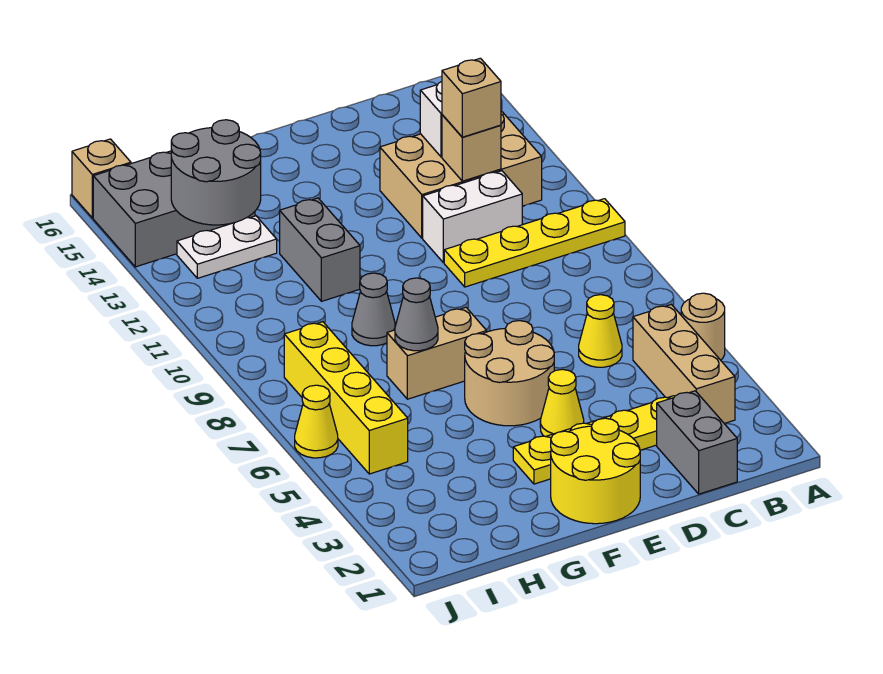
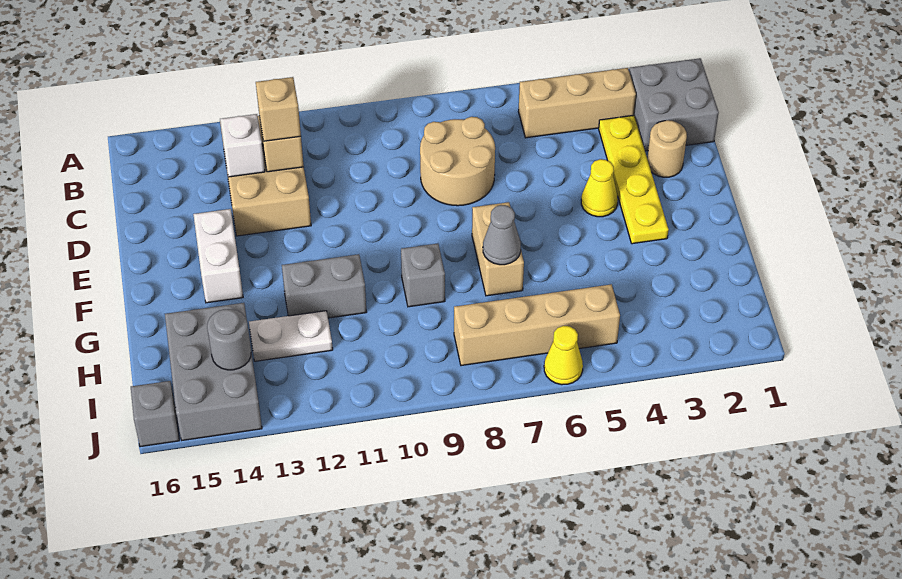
tan 1x1 round brick [681,293,725,360] -> tan 1x1 round brick moved to [647,120,687,177]
yellow 1x4 plate [444,199,625,287] -> none
grey 1x2 brick [657,391,737,494] -> grey 2x2 brick [629,58,719,151]
yellow 1x1 cone [579,295,622,367] -> none
white 1x2 brick [423,171,522,263] -> white 1x2 brick moved to [193,209,243,303]
yellow 2x2 round brick [551,418,640,524] -> none
tan 2x2 round brick [465,321,554,426] -> tan 2x2 round brick moved to [420,117,495,206]
grey 1x1 cone [352,273,395,346] -> grey 1x1 brick [401,244,445,307]
white 1x2 plate [177,216,277,278] -> white 1x2 plate turned to [249,311,333,361]
grey 2x2 round brick [171,120,261,225] -> grey 1x1 round brick [207,309,251,370]
yellow 1x4 brick [284,322,408,474] -> tan 1x4 brick [454,284,620,366]
tan 1x1 brick [72,139,131,218] -> grey 1x1 brick [131,381,179,447]

